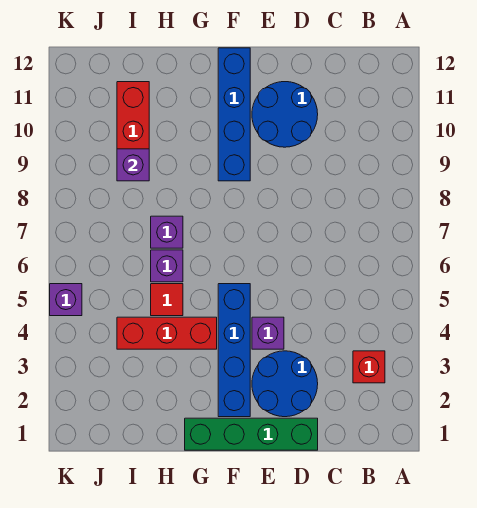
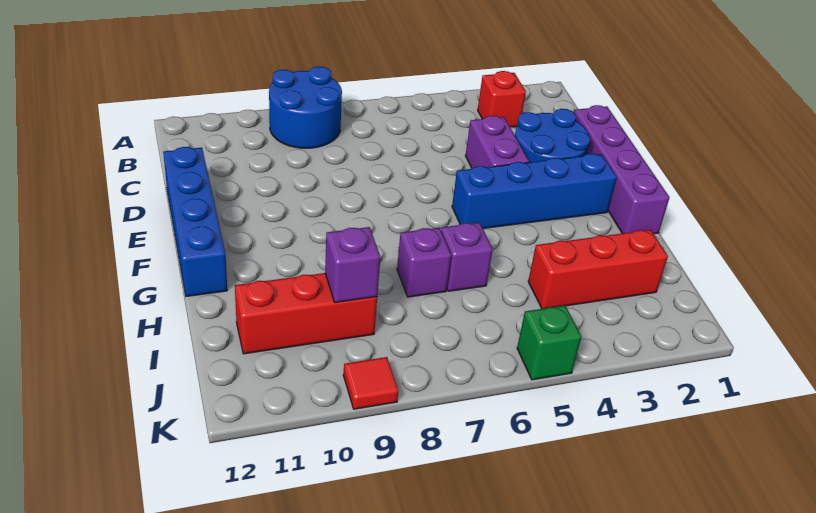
green 1x4 brick [185,418,318,450] -> purple 1x4 brick [574,105,670,234]
blue 2x2 round brick [252,82,318,147] -> blue 2x2 round brick moved to [269,66,342,148]
purple 1x1 brick [252,317,284,349] -> purple 1x2 brick [466,116,529,168]
blue 1x4 brick [218,48,250,181] -> blue 1x4 brick turned to [163,147,227,296]
red 1x3 brick [117,317,217,349] -> red 1x3 brick turned to [528,230,668,309]
red 1x1 tile [151,284,183,316] -> red 1x1 tile moved to [343,357,398,409]
purple 1x1 brick [50,284,82,316] -> green 1x1 brick [517,305,581,380]

